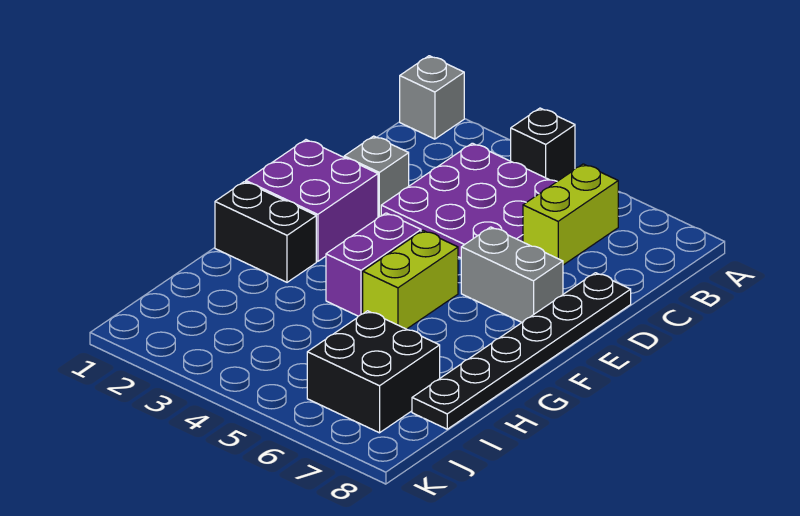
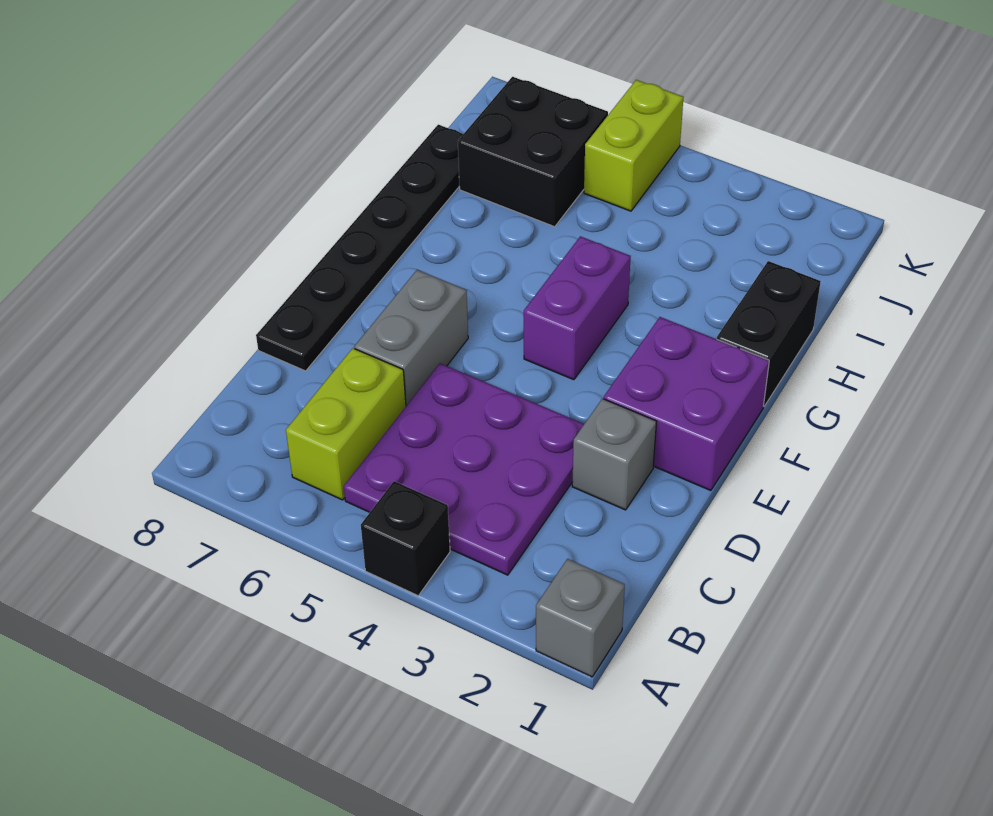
grey 1x2 brick [461,227,563,322] -> grey 1x2 brick turned to [354,270,468,406]
lime 1x2 brick [363,231,458,329] -> lime 1x2 brick moved to [584,80,683,211]
black 1x2 brick [215,182,316,282] -> black 1x2 brick turned to [717,261,821,406]

